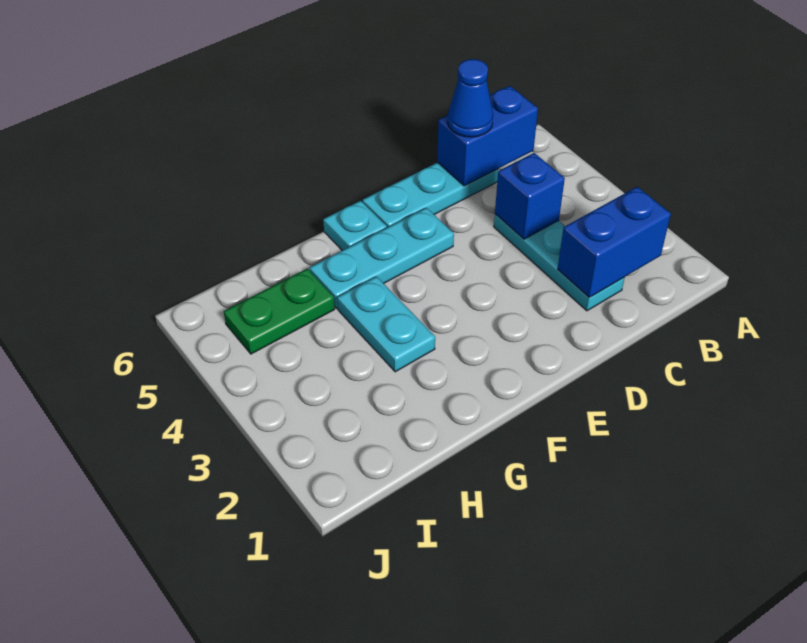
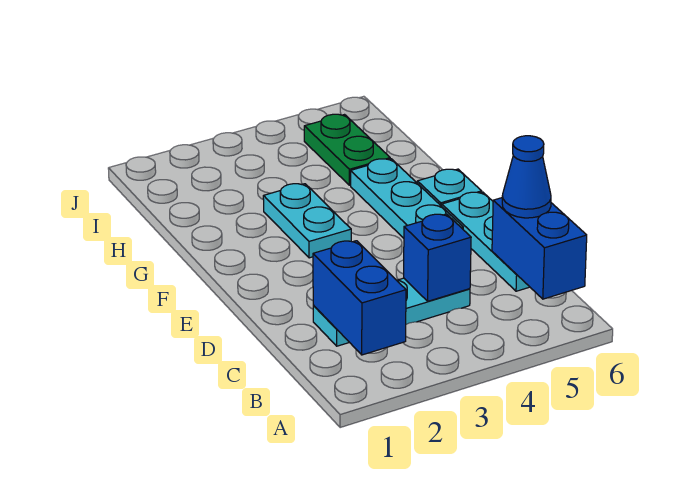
cyan 1x2 plate [337,277,435,372] -> cyan 1x2 plate turned to [263,184,351,258]

